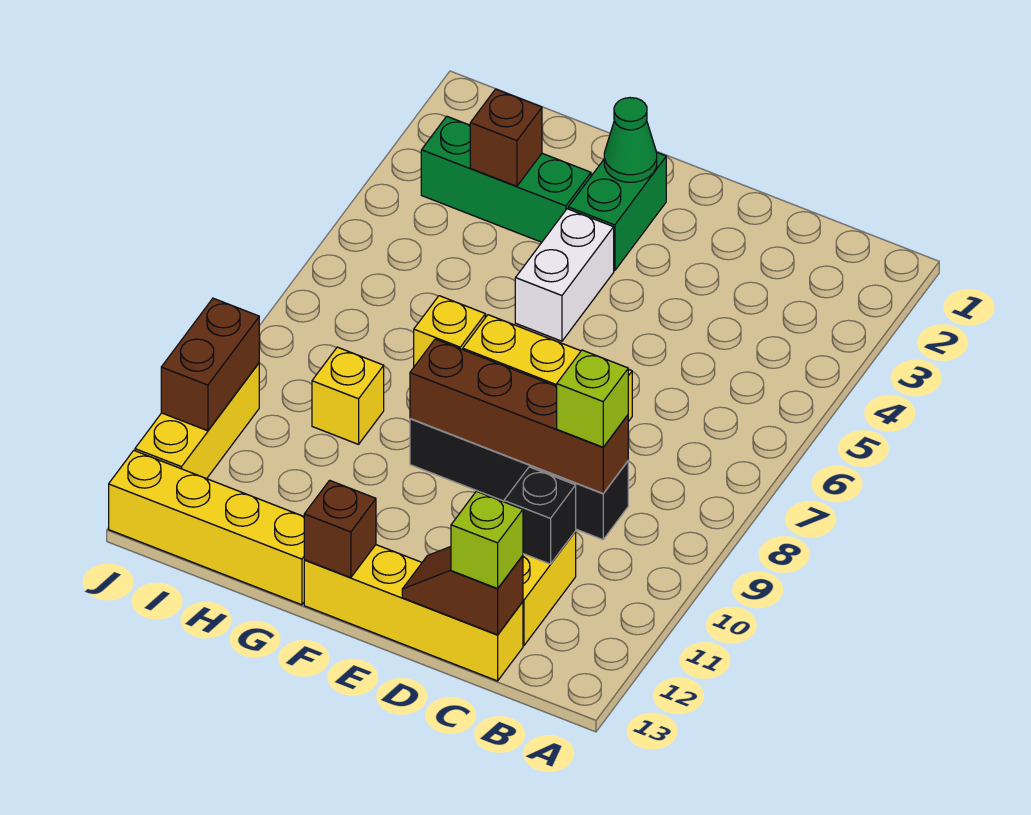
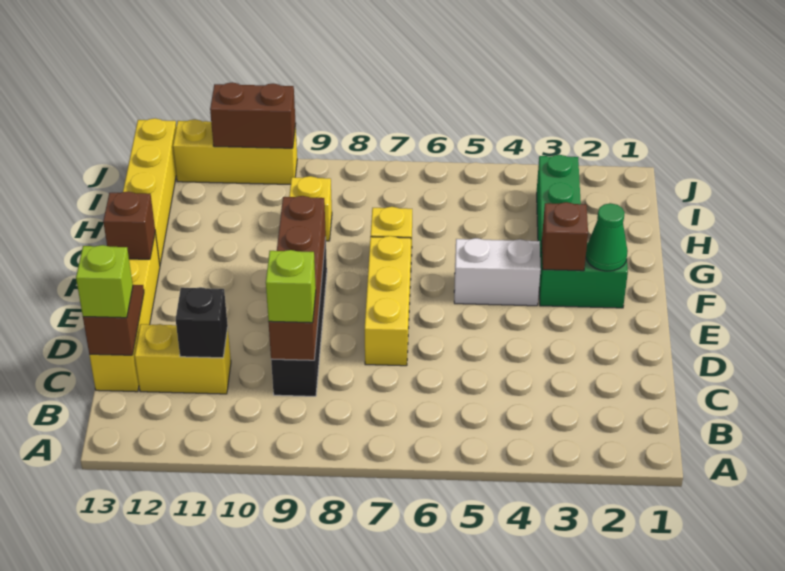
brown 1x1 brick [470,89,542,186] -> brown 1x1 brick moved to [542,202,588,271]

